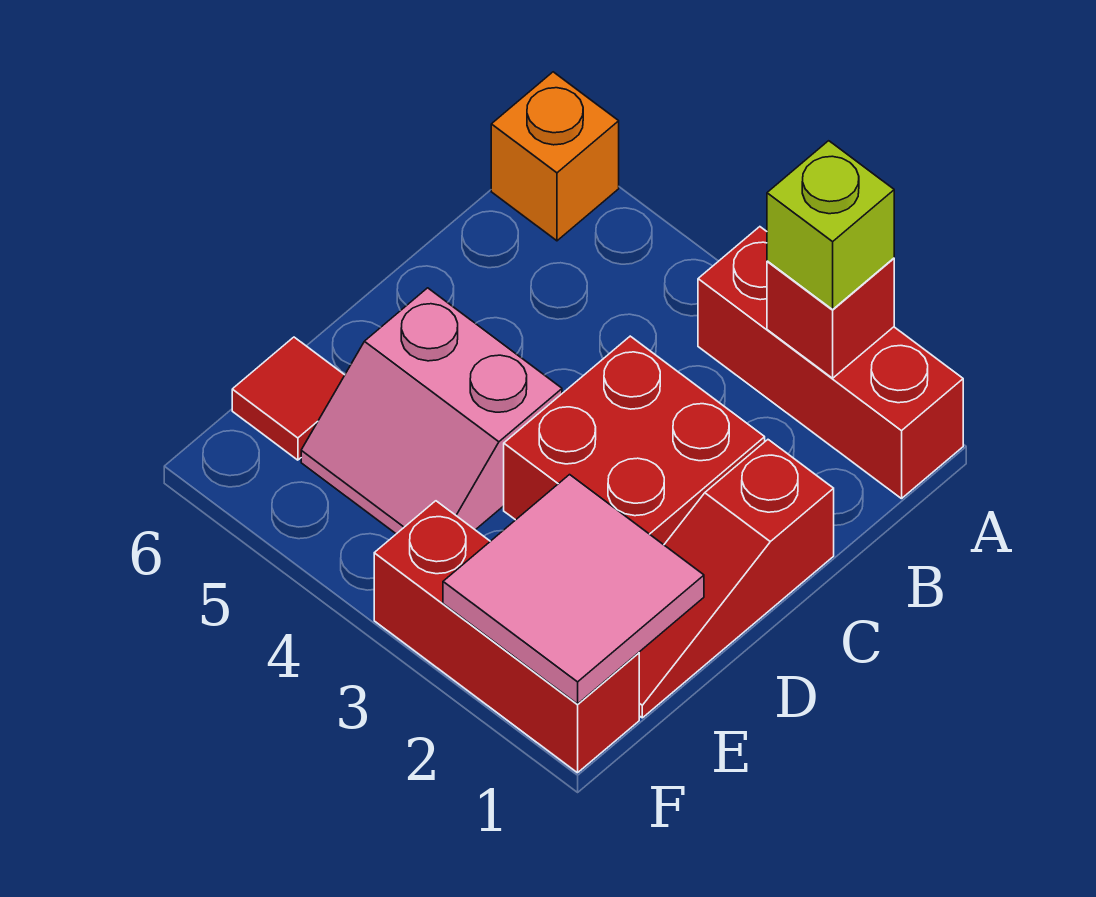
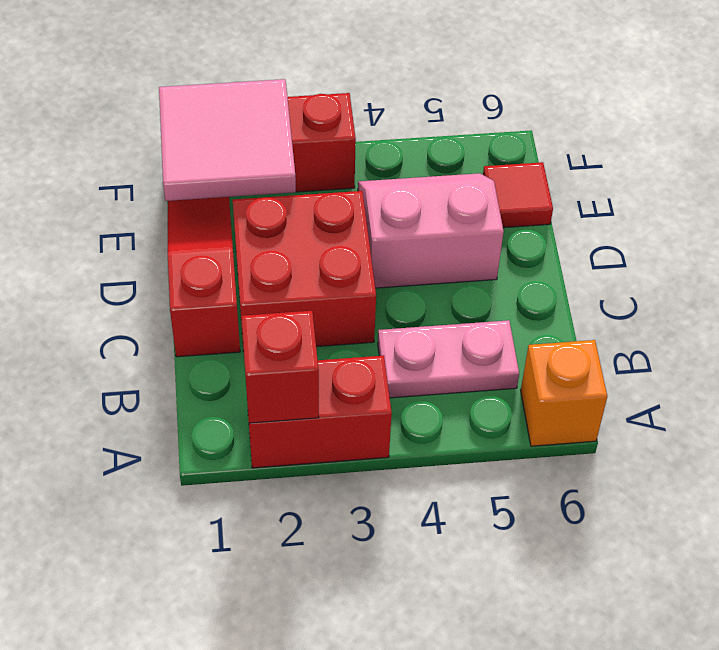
red 1x3 brick [698,227,963,499] -> red 1x2 brick [246,356,392,468]
lime 1x1 brick [767,141,894,309] -> none
none -> pink 1x2 plate [378,320,519,398]

